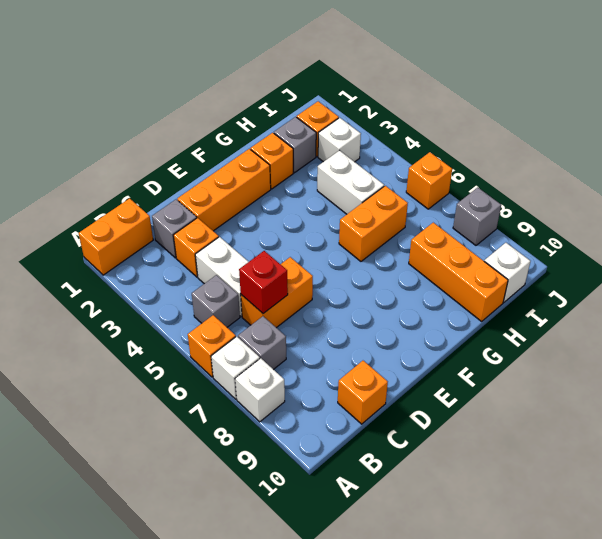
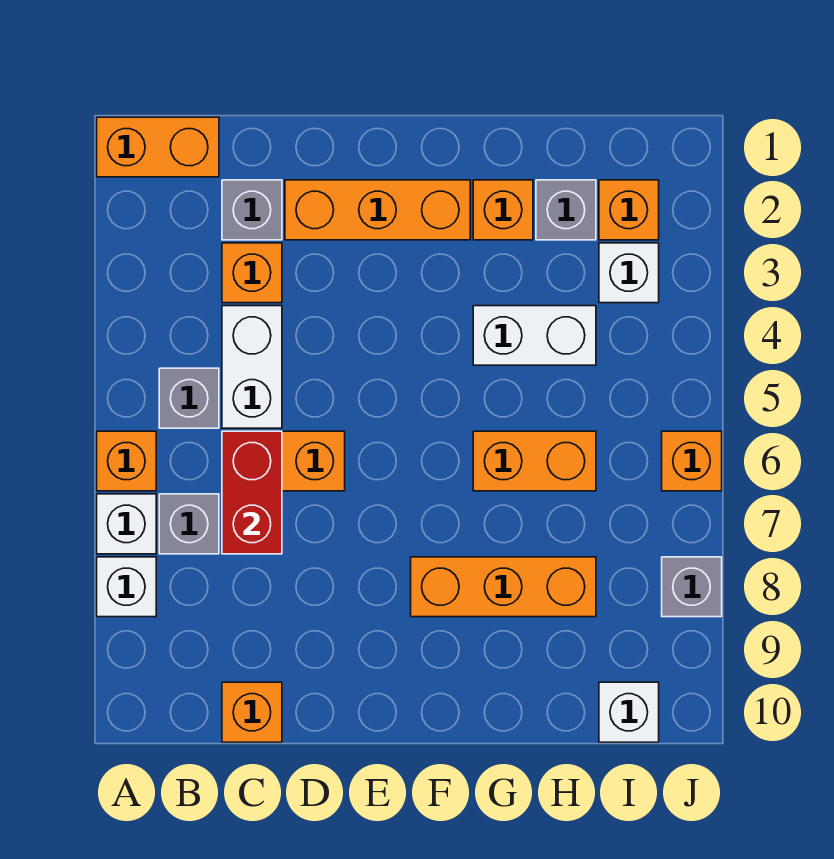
red 1x1 brick [239,251,288,314] -> red 1x2 brick [222,431,282,554]
white 1x2 brick [317,150,384,214] -> white 1x2 brick turned to [473,306,596,365]
orange 1x3 brick [409,223,508,321] -> orange 1x3 brick turned to [411,557,596,617]

